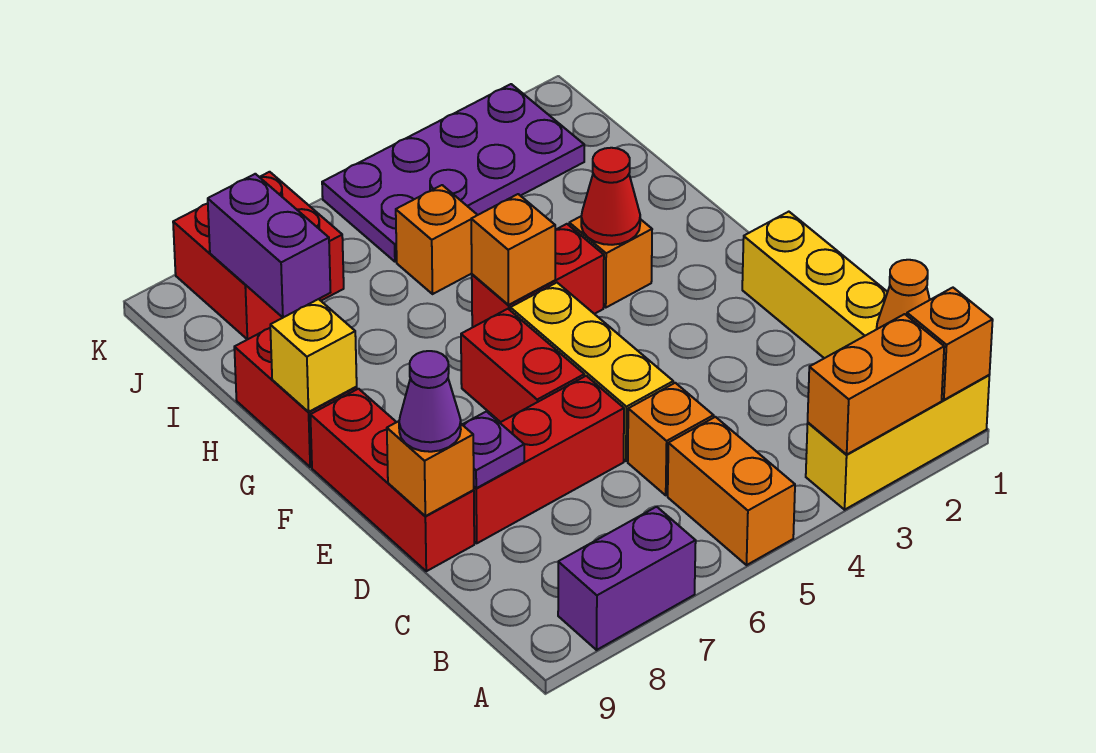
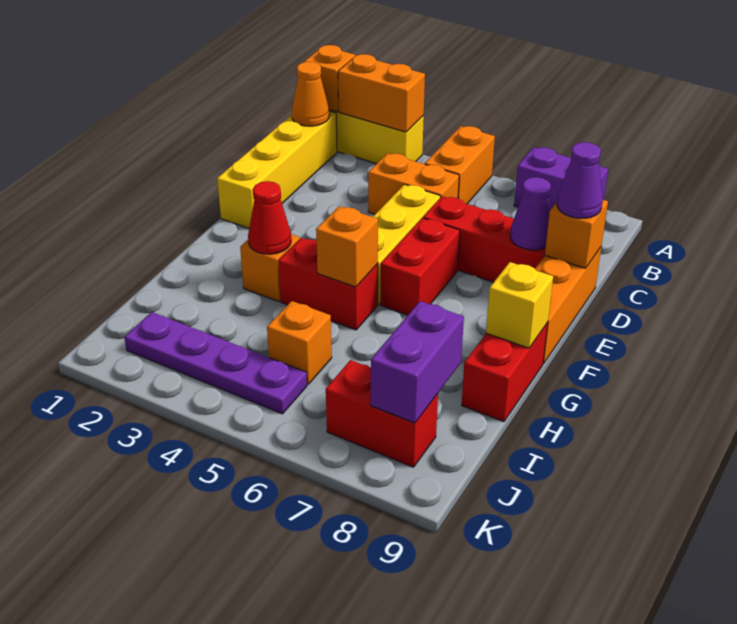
orange 1x1 brick [628,383,714,495] -> orange 1x2 brick [368,153,459,214]
purple 1x1 plate [462,411,524,488] -> purple 1x1 cone [510,177,551,250]
red 1x3 brick [310,389,474,571] -> orange 1x3 brick [535,247,601,364]
purple 2x4 plate [322,84,584,262] -> purple 1x4 plate [125,312,307,414]
red 2x2 brick [173,172,344,339] -> red 1x2 brick [326,360,438,467]

